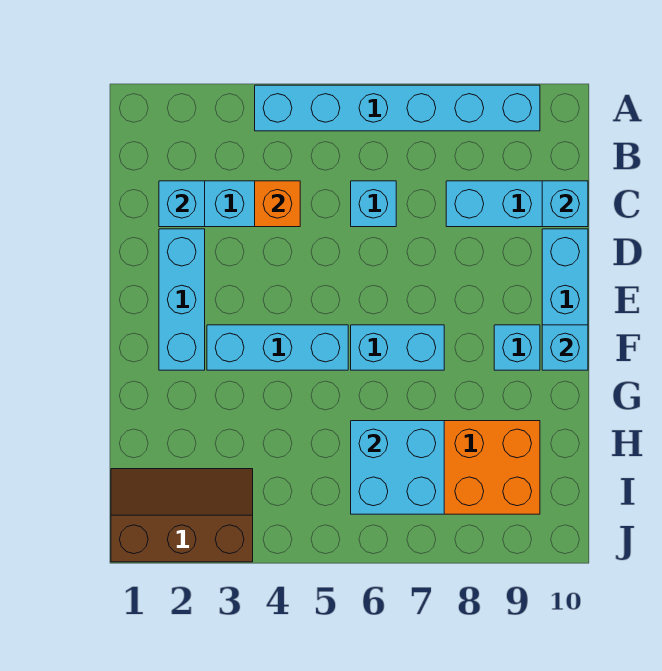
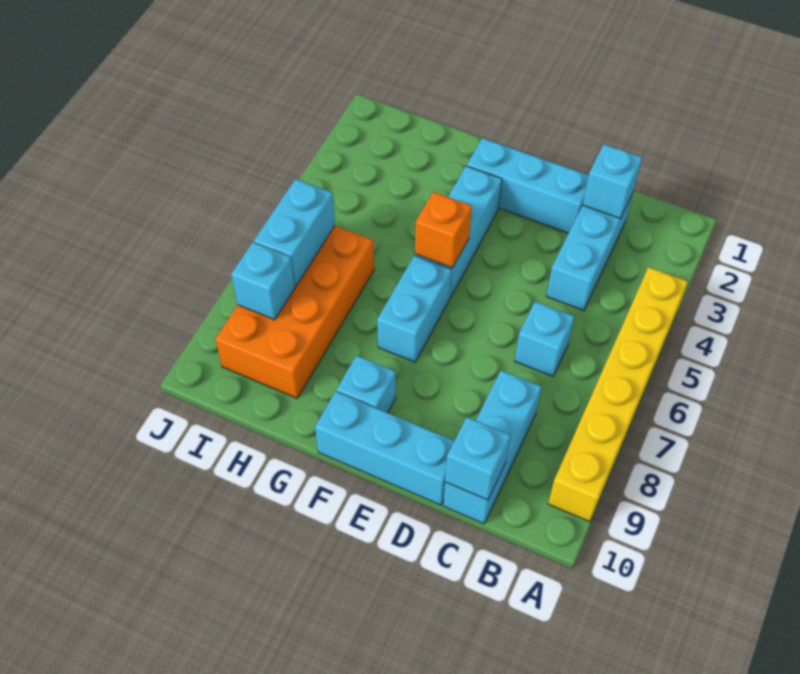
cyan 1x6 brick [255,85,540,131] -> yellow 1x6 brick [548,267,688,522]
orange 1x1 brick [255,181,300,227] -> orange 1x1 brick moved to [415,192,472,268]
cyan 1x1 brick [542,325,588,370] -> cyan 1x1 brick moved to [231,242,295,320]
cyan 2x2 brick [351,421,444,514] -> cyan 1x2 brick [254,179,335,286]
brown 2x3 slope [111,469,253,562] -> none

